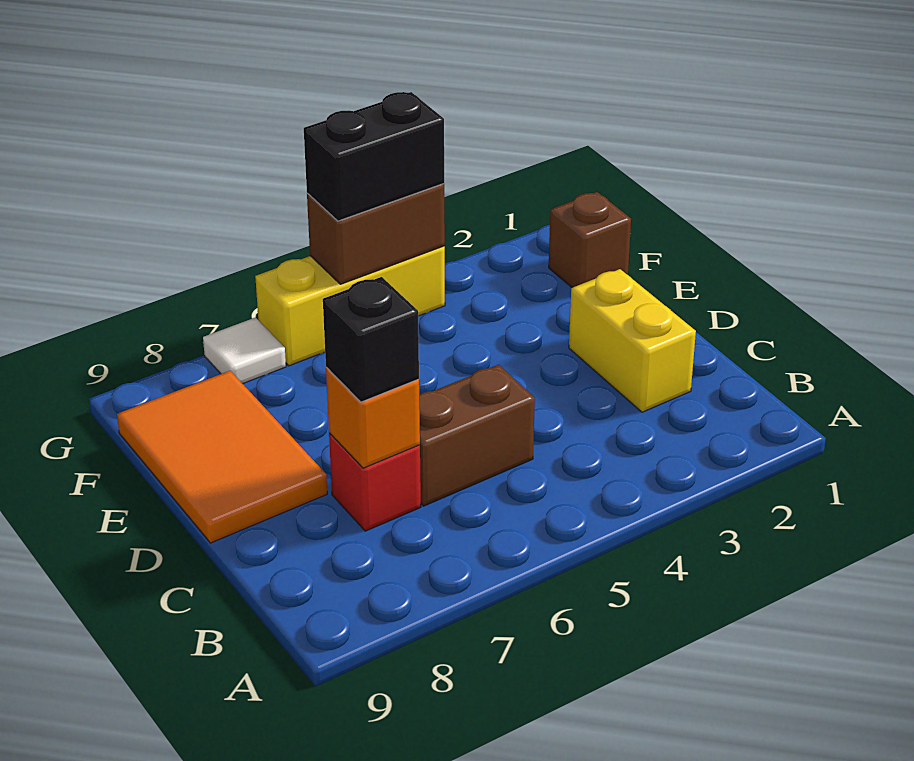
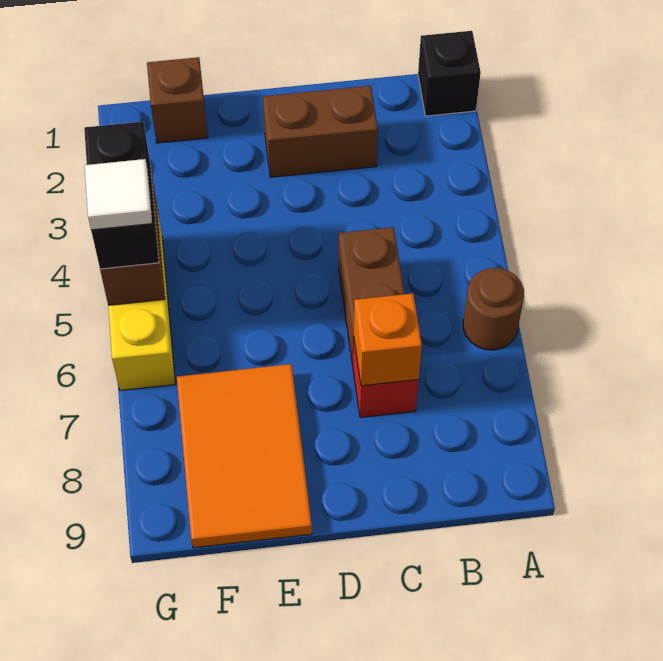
none -> brown 1x1 round brick [463,268,524,350]
yellow 1x2 brick [569,269,696,412] -> brown 1x2 brick [263,86,378,177]
black 1x1 brick [323,277,419,402] -> black 1x1 brick moved to [418,31,481,116]
orange 2x3 tile [117,371,327,543] -> orange 2x3 tile turned to [177,364,312,548]
white 1x1 tile [203,318,286,384] -> white 1x1 tile moved to [85,159,152,230]

